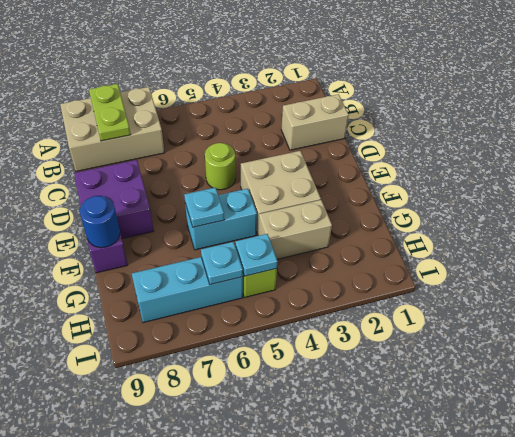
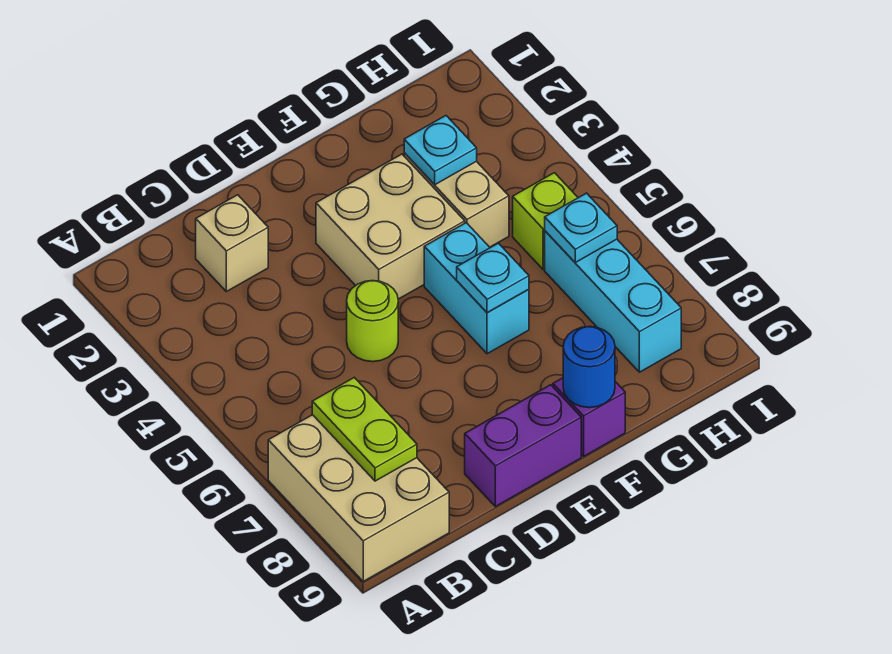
lime 1x2 plate [89,84,131,141] -> lime 1x2 plate turned to [312,378,417,481]
tan 1x2 brick [281,94,349,150] -> tan 1x1 brick [196,195,268,292]
purple 2x2 brick [74,160,154,239] -> purple 1x2 brick [465,385,581,506]
cyan 1x1 plate [235,234,278,276] -> cyan 1x1 plate moved to [404,116,477,185]

